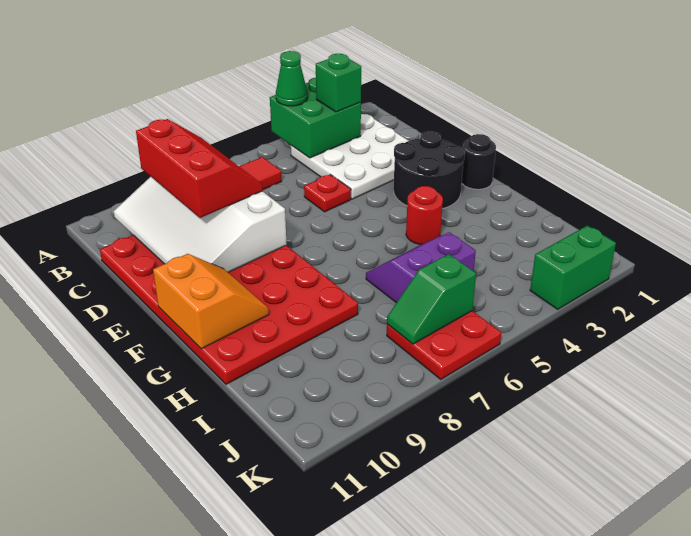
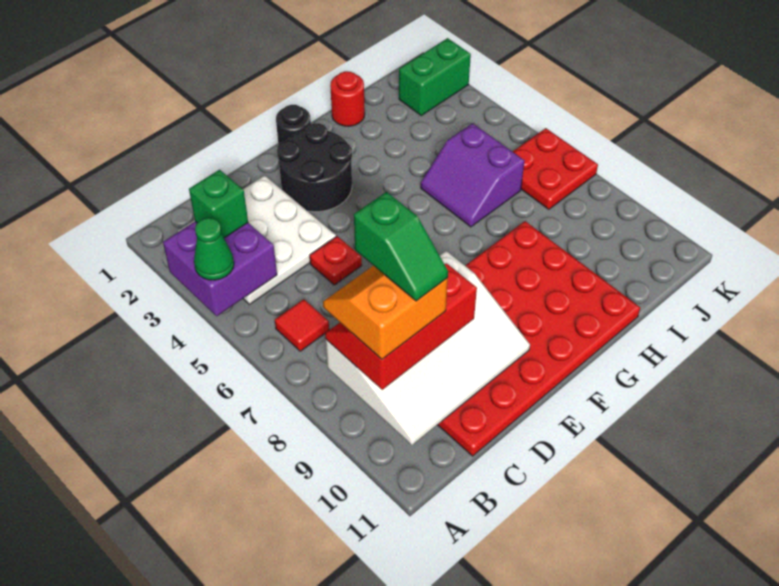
green 2x2 brick [270,78,361,158] -> purple 2x2 brick [163,221,277,316]
orange 2x2 slope [153,254,269,349] -> orange 2x2 slope moved to [323,266,448,359]
red 1x1 round brick [406,186,443,244] -> red 1x1 round brick moved to [330,71,365,126]
green 1x2 slope [387,254,476,344] -> green 1x2 slope moved to [354,192,448,301]
green 1x2 brick [530,225,616,309] -> green 1x2 brick turned to [399,38,471,116]

